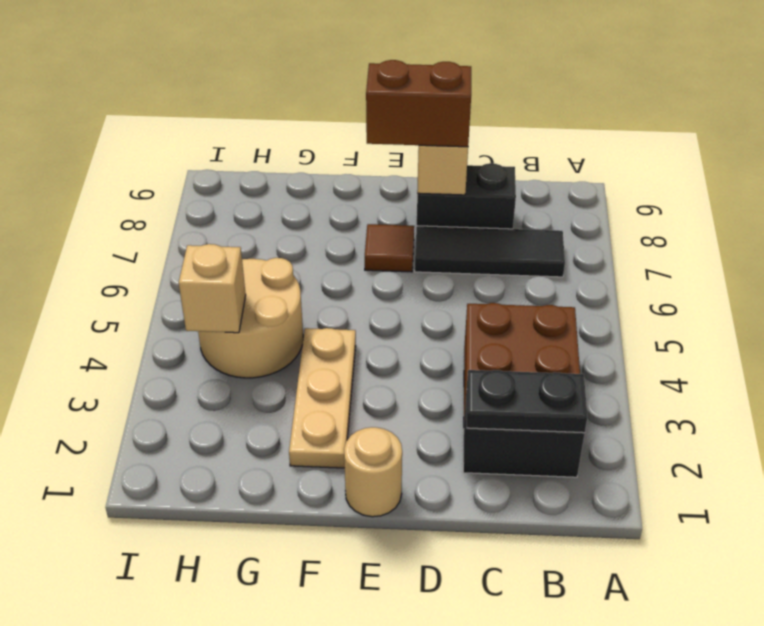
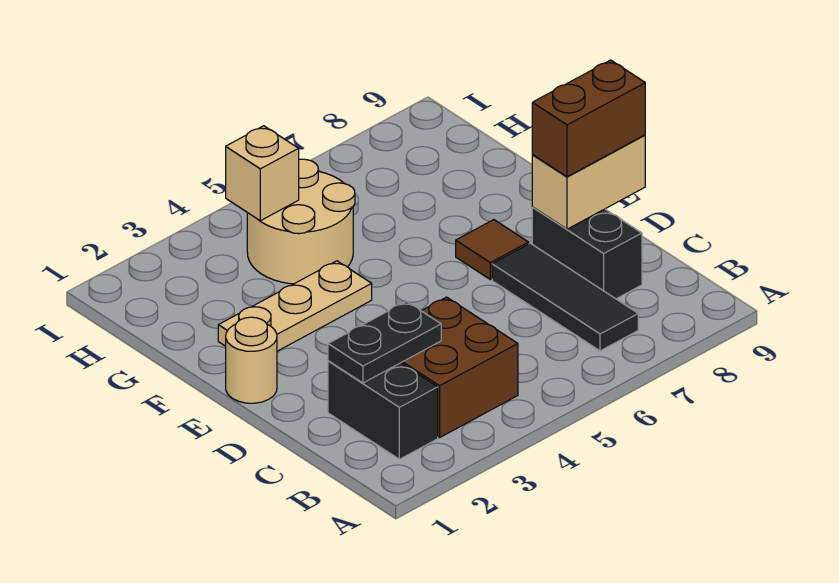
black 1x2 plate [466,370,587,433] -> black 1x2 plate turned to [328,301,441,383]
brown 1x2 brick [366,60,471,147] -> brown 1x2 brick turned to [532,60,645,177]

